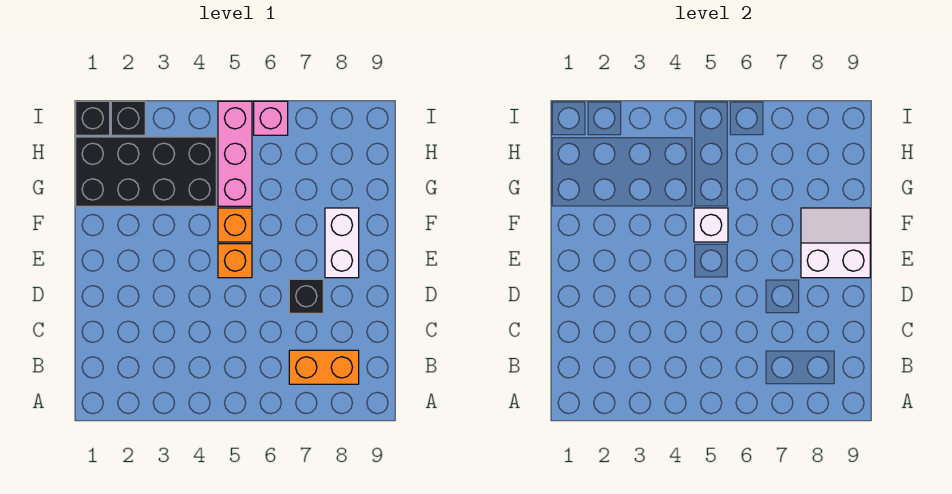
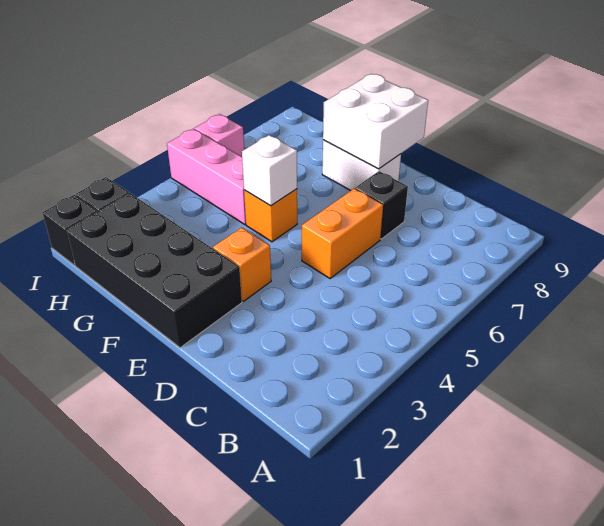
orange 1x2 brick [289,350,359,384] -> orange 1x2 brick moved to [302,189,383,279]
orange 1x1 brick [218,244,252,278] -> orange 1x1 brick moved to [213,228,271,301]
white 2x2 slope [801,208,870,278] -> white 2x2 brick [323,74,428,169]
black 2x4 brick [76,137,216,206] -> black 2x4 brick turned to [67,194,242,348]

